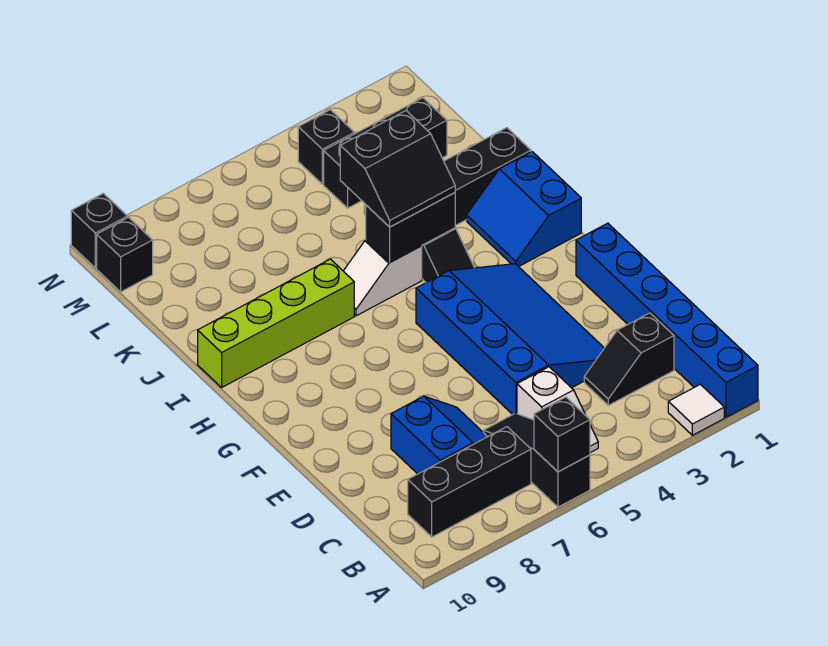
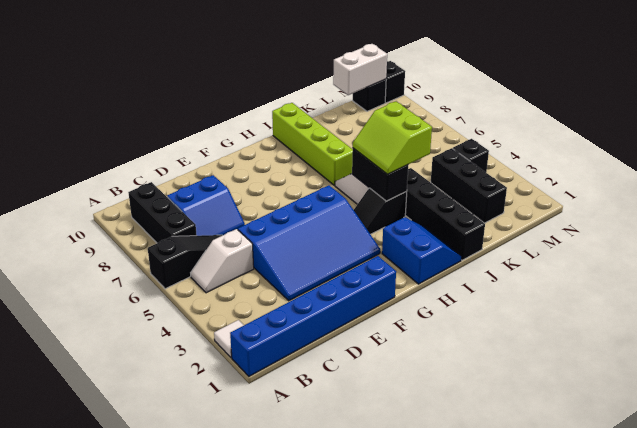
black 1x1 brick [534,397,590,472] -> none
black 1x2 slope [584,313,674,405] -> none
blue 2x2 slope [467,152,581,267] -> blue 2x2 slope turned to [382,217,462,284]
black 2x2 slope [340,111,455,227] -> lime 2x2 slope [353,101,432,174]
none -> white 1x2 brick [333,44,387,95]

